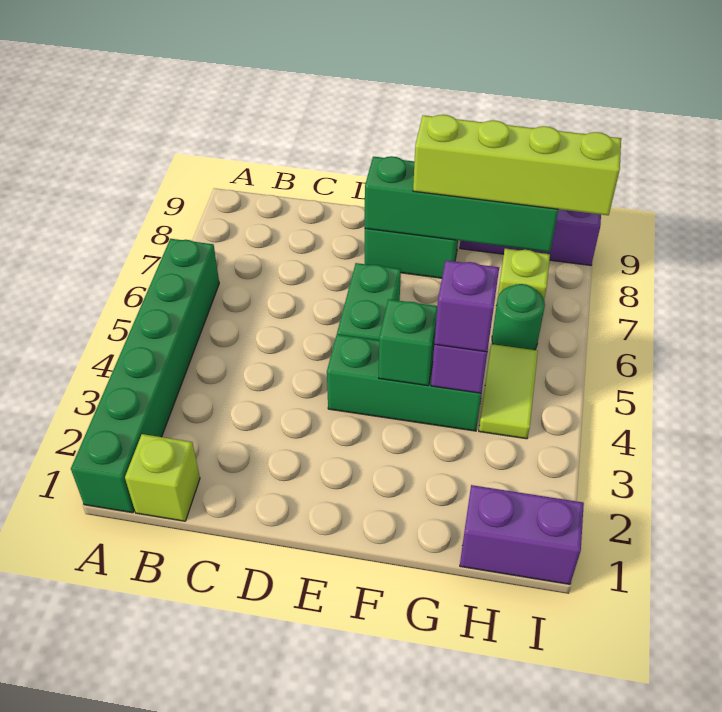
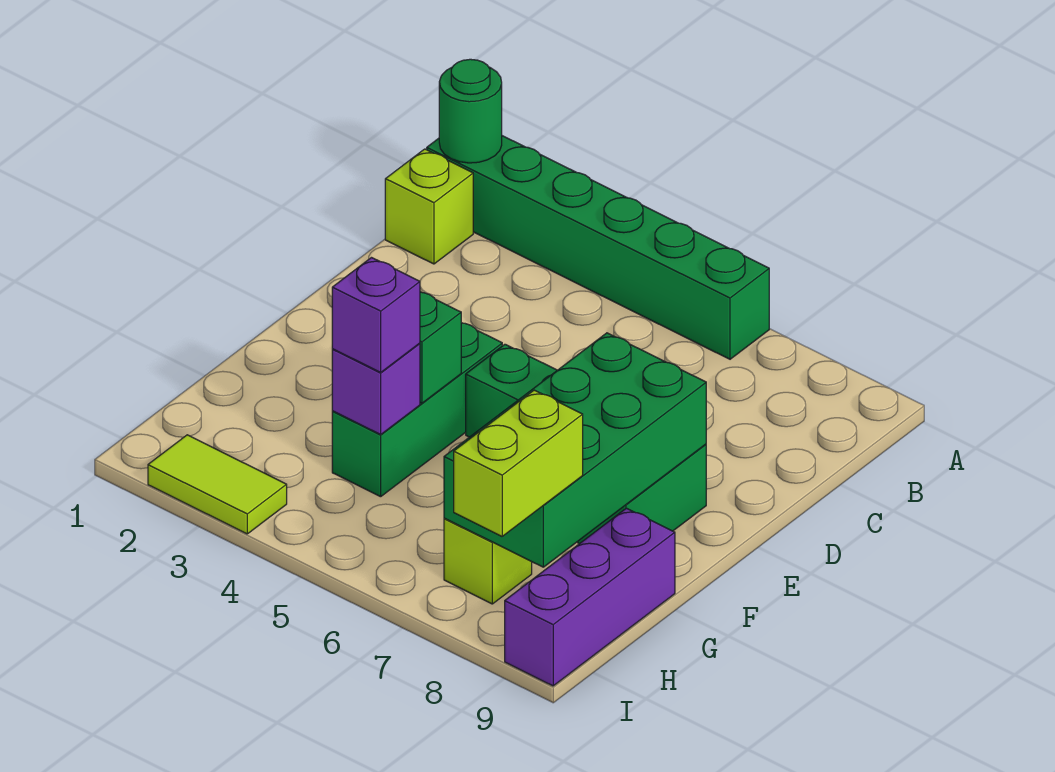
green 1x4 brick [365,156,558,252] -> green 2x4 brick [444,333,706,567]
lime 1x4 brick [413,115,621,215] -> lime 1x2 brick [454,390,583,536]
purple 1x2 brick [460,485,584,584] -> none
lime 1x2 tile [479,344,538,439] -> lime 1x2 tile moved to [148,435,287,534]
green 1x1 round brick [492,284,545,350] -> green 1x1 round brick moved to [439,59,502,163]

